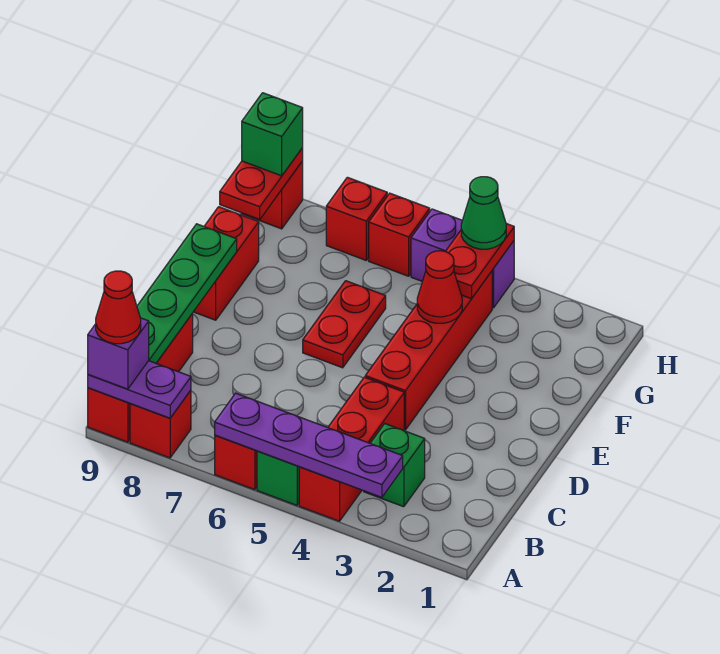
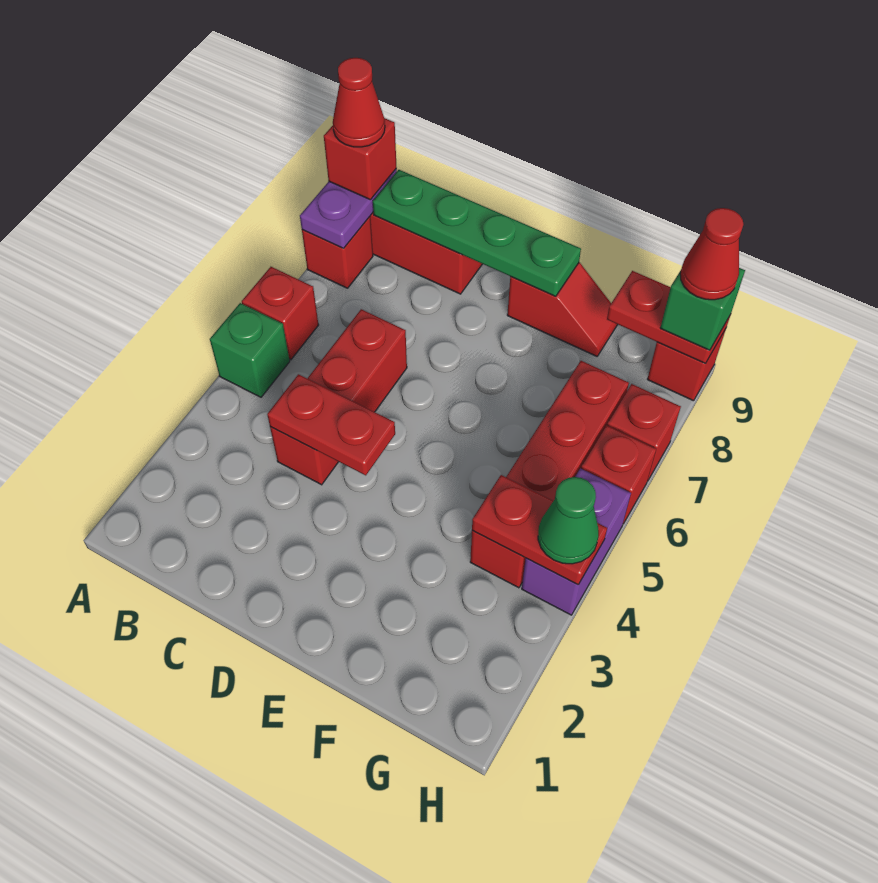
purple 1x4 plate [215,393,403,497] -> none
red 1x3 brick [299,377,404,521] -> red 1x3 brick turned to [270,309,407,485]
purple 1x1 brick [88,318,149,389] -> red 1x1 brick [324,118,397,200]
green 1x1 brick [364,424,425,507] -> none
red 1x4 brick [365,271,492,430] -> red 1x4 brick turned to [470,361,629,588]
red 1x2 plate [303,281,386,368] -> red 1x2 plate moved to [267,374,395,475]
red 1x2 brick [194,207,259,320] -> red 1x2 slope [507,263,618,356]
red 1x1 cone [417,251,462,323] -> red 1x1 cone moved to [680,208,743,300]

